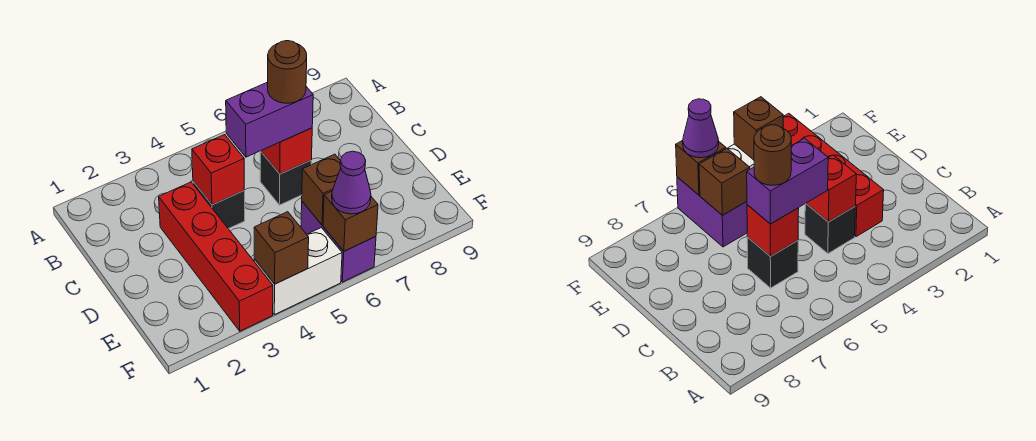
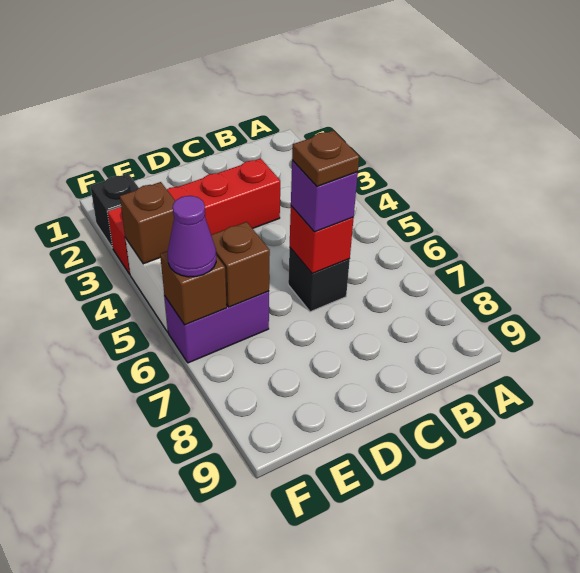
black 1x1 brick [193,182,245,229] -> black 1x1 brick moved to [90,174,139,248]
red 1x1 brick [192,135,244,205] -> none
purple 1x2 brick [226,82,313,157] -> purple 1x1 brick [291,160,358,232]
brown 1x1 round brick [268,41,307,103] -> brown 1x1 plate [292,130,359,186]

